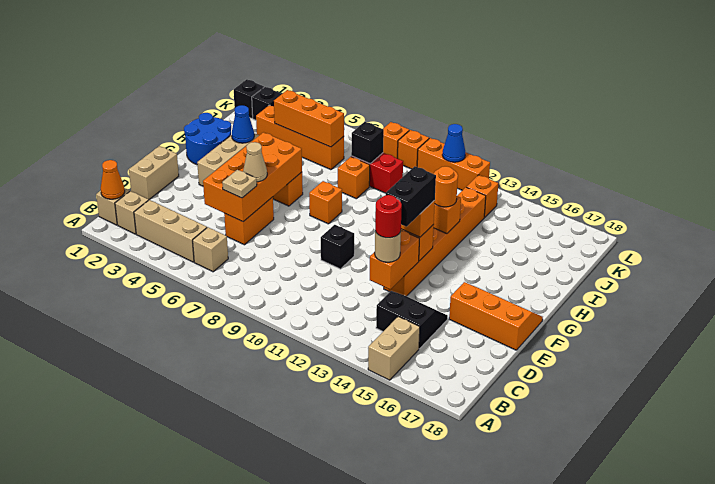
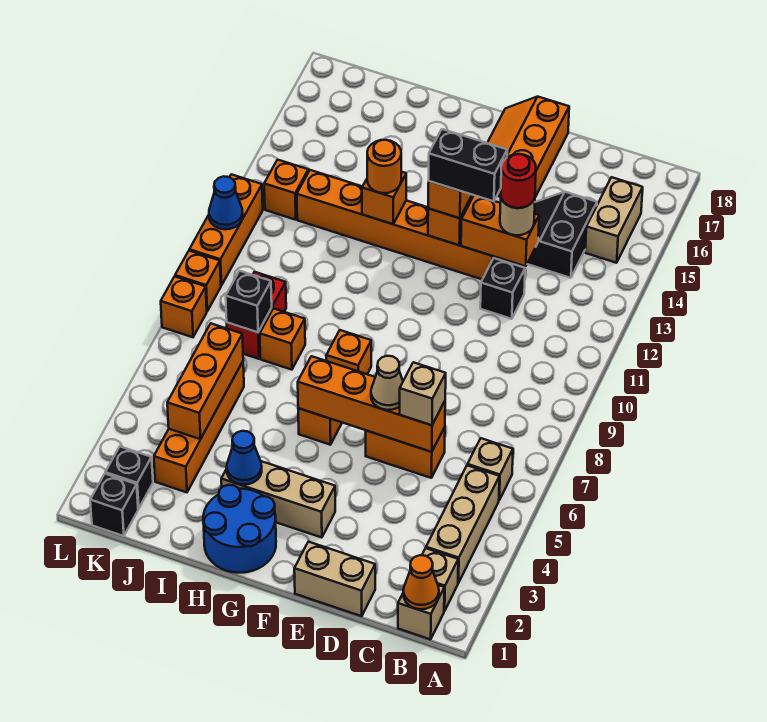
tan 1x2 brick [368,316,420,380] -> tan 1x2 brick turned to [585,177,643,263]
orange 2x4 brick [203,132,302,222] -> orange 1x4 brick [298,356,445,452]
tan 1x1 plate [222,170,257,198] -> tan 1x1 brick [400,362,446,425]
black 1x1 brick [321,225,354,269] -> black 1x1 brick moved to [480,258,525,319]

